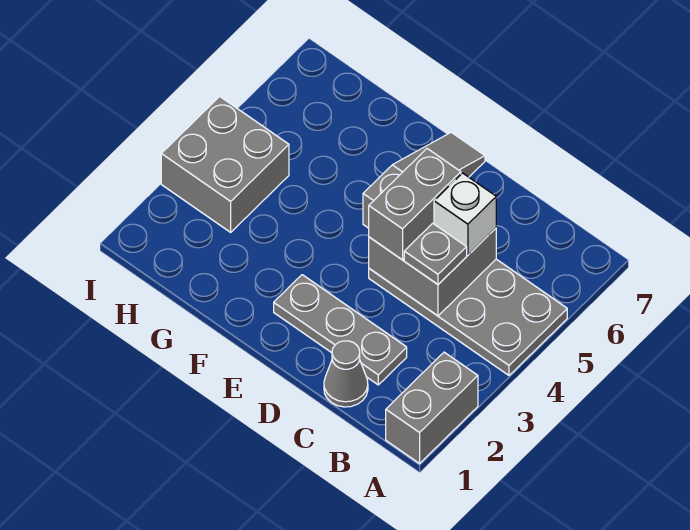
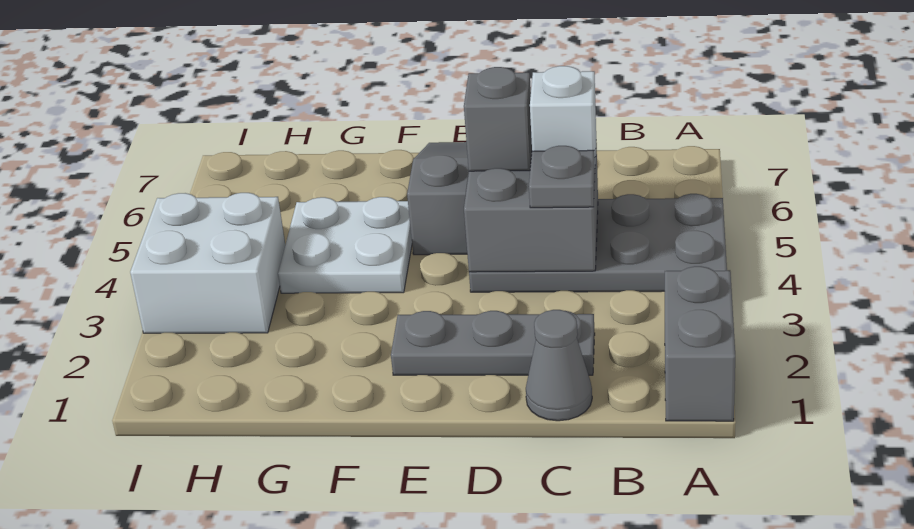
grey 1x2 brick [369,149,461,260] -> grey 1x1 brick [464,67,532,171]
none -> white 2x2 plate [278,197,412,293]
grey 2x2 brick [161,96,289,232] -> white 2x2 brick [130,193,285,333]

